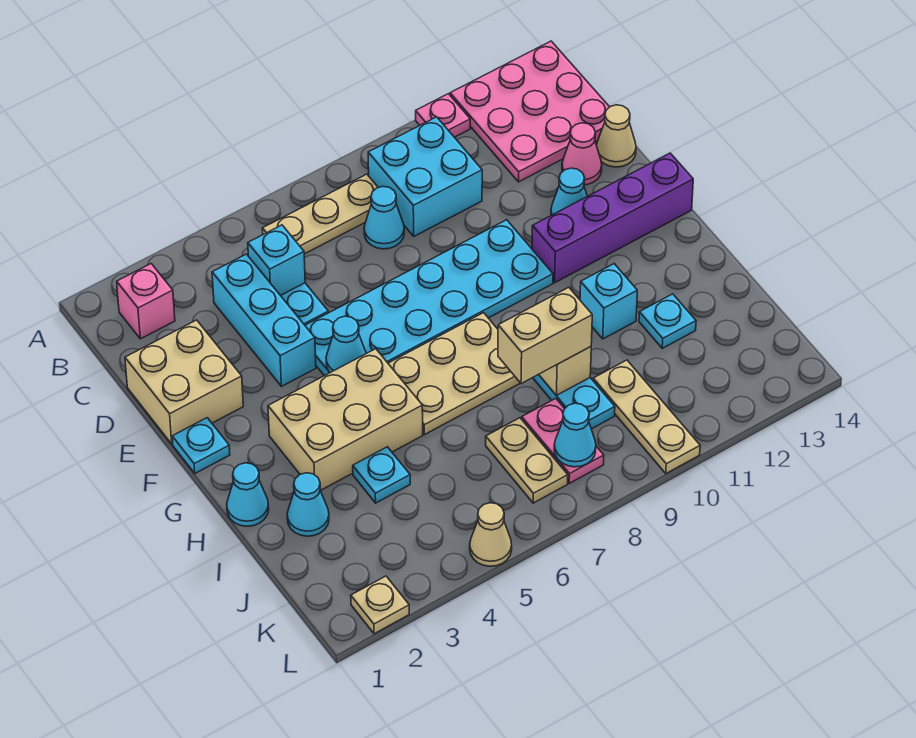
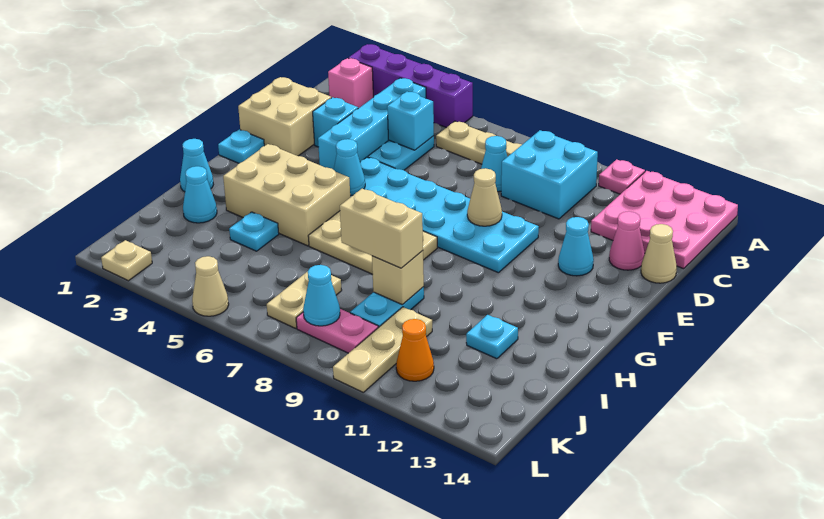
cyan 1x3 brick [212,254,316,386] -> cyan 1x4 brick [318,78,426,170]
none -> tan 1x1 cone [467,168,502,226]
purple 1x4 brick [532,153,693,283] -> purple 1x4 brick moved to [348,44,473,128]
cyan 1x1 brick [580,264,637,339] -> cyan 1x1 brick moved to [313,97,358,147]
pink 1x2 plate [522,398,604,483] -> pink 1x2 plate turned to [296,309,378,353]
none -> orange 1x1 cone [396,319,434,381]

